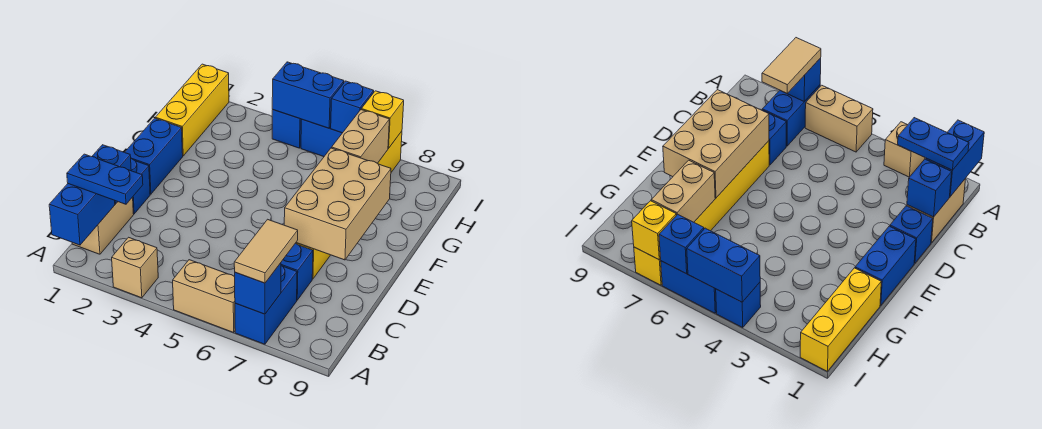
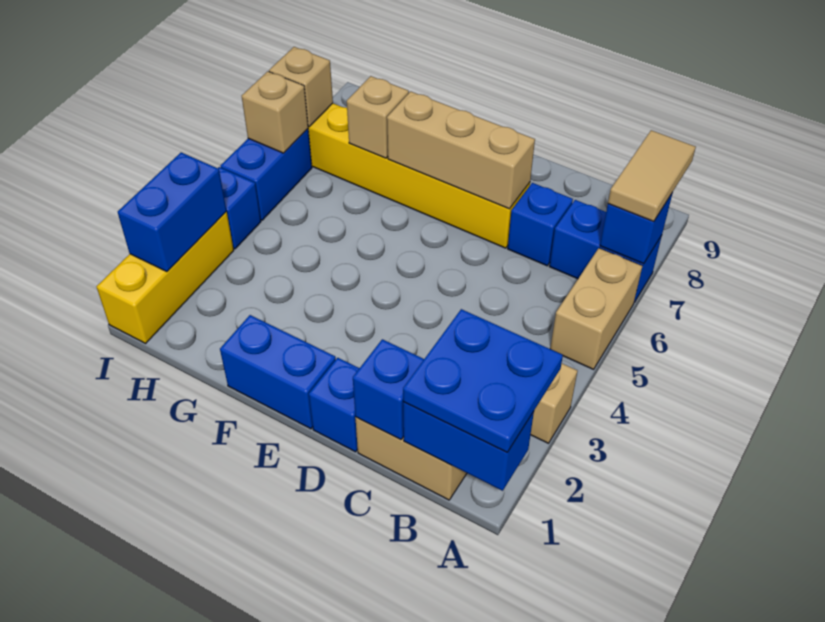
tan 1x2 tile [234,219,298,283] -> tan 1x2 tile turned to [608,130,696,222]
blue 1x2 plate [67,154,143,204] -> blue 2x2 plate [403,309,563,452]
tan 2x3 brick [284,148,391,260] -> tan 1x3 brick [387,91,535,209]
yellow 1x3 brick [155,64,229,156] -> yellow 1x3 brick turned to [96,212,234,343]
tan 1x2 brick [332,110,390,163] -> tan 1x1 brick [347,76,409,158]
blue 1x2 brick [272,62,344,128] -> blue 1x2 brick moved to [118,153,227,272]
blue 1x1 brick [331,81,374,133] -> tan 1x1 brick [242,71,308,153]
yellow 1x1 brick [361,91,404,148] -> tan 1x1 brick [269,47,333,127]

